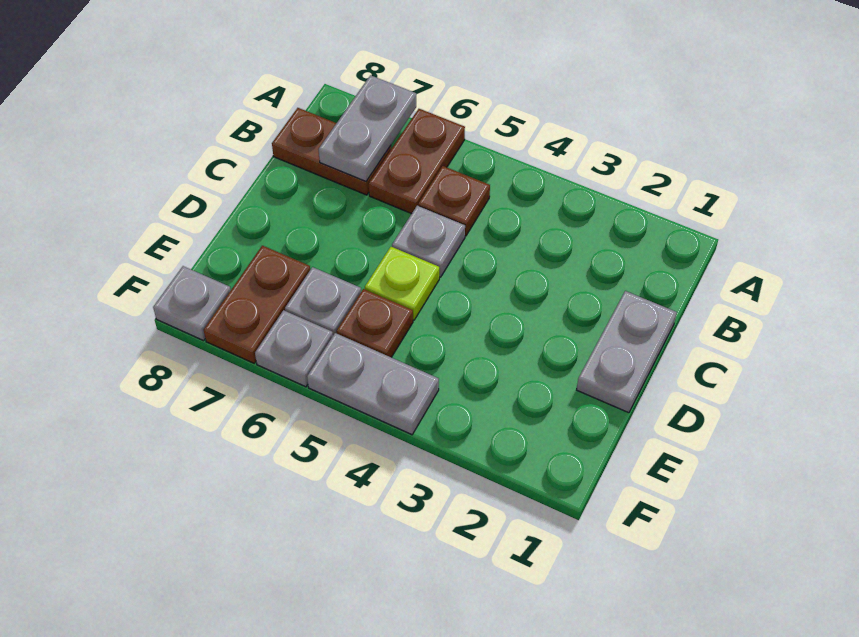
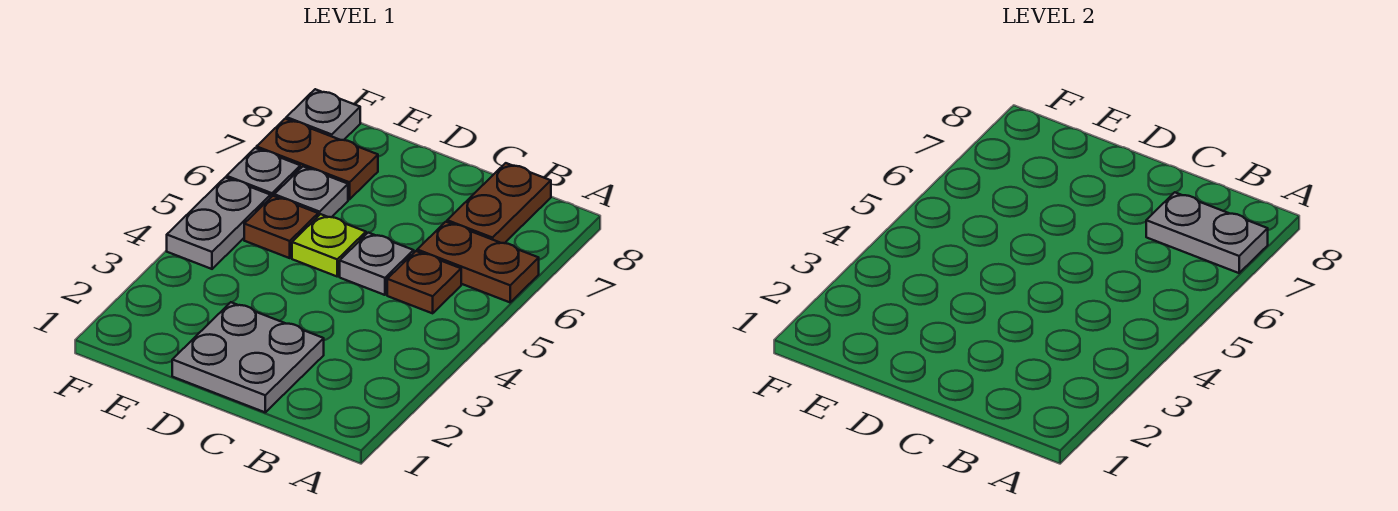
grey 1x2 plate [577,291,677,413] -> grey 2x2 plate [172,302,324,412]

